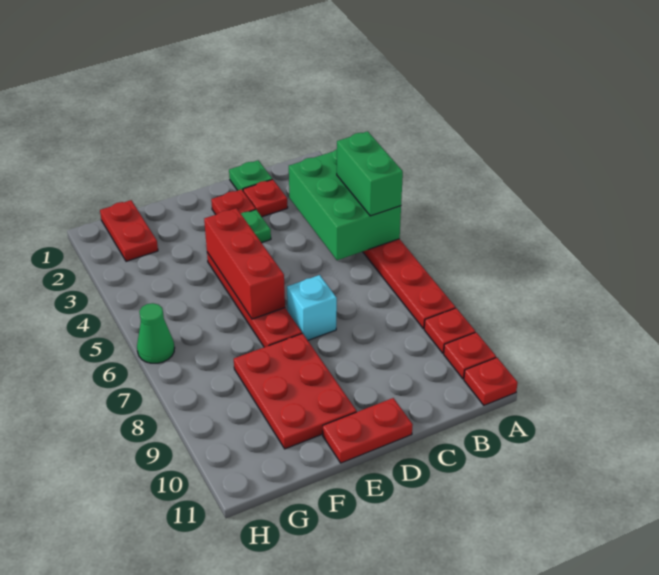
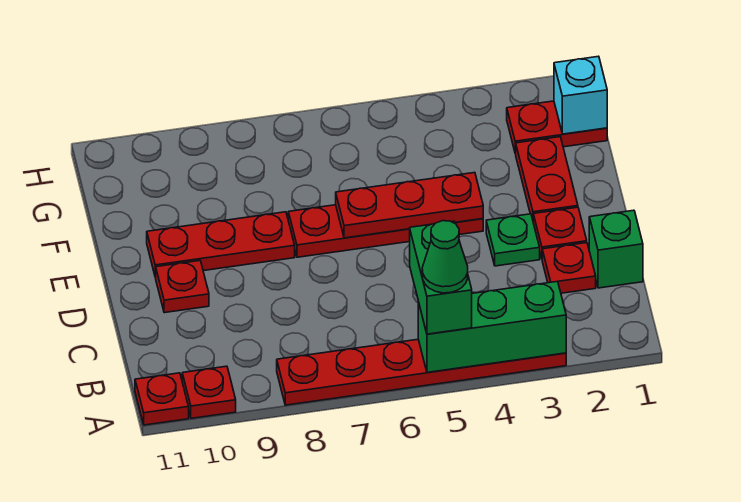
green 2x3 brick [289,149,401,260] -> green 1x3 brick [418,281,566,372]
green 1x2 brick [337,131,403,216] -> green 1x2 brick turned to [410,221,472,334]
red 1x1 plate [424,308,475,353] -> red 1x1 plate moved to [156,261,209,313]
green 1x1 plate [229,160,272,191] -> green 1x1 brick [589,210,643,288]
cyan 1x1 brick [287,275,337,340] -> cyan 1x1 brick moved to [554,56,607,134]
red 1x2 plate [323,398,413,463] -> red 1x2 plate moved to [515,137,578,219]
red 1x3 brick [204,208,285,319] -> red 1x3 plate [336,173,483,238]
red 2x3 plate [234,333,357,449] -> red 1x3 plate [147,212,295,277]
green 1x1 cone [137,303,175,363] -> green 1x1 cone moved to [422,221,468,293]

